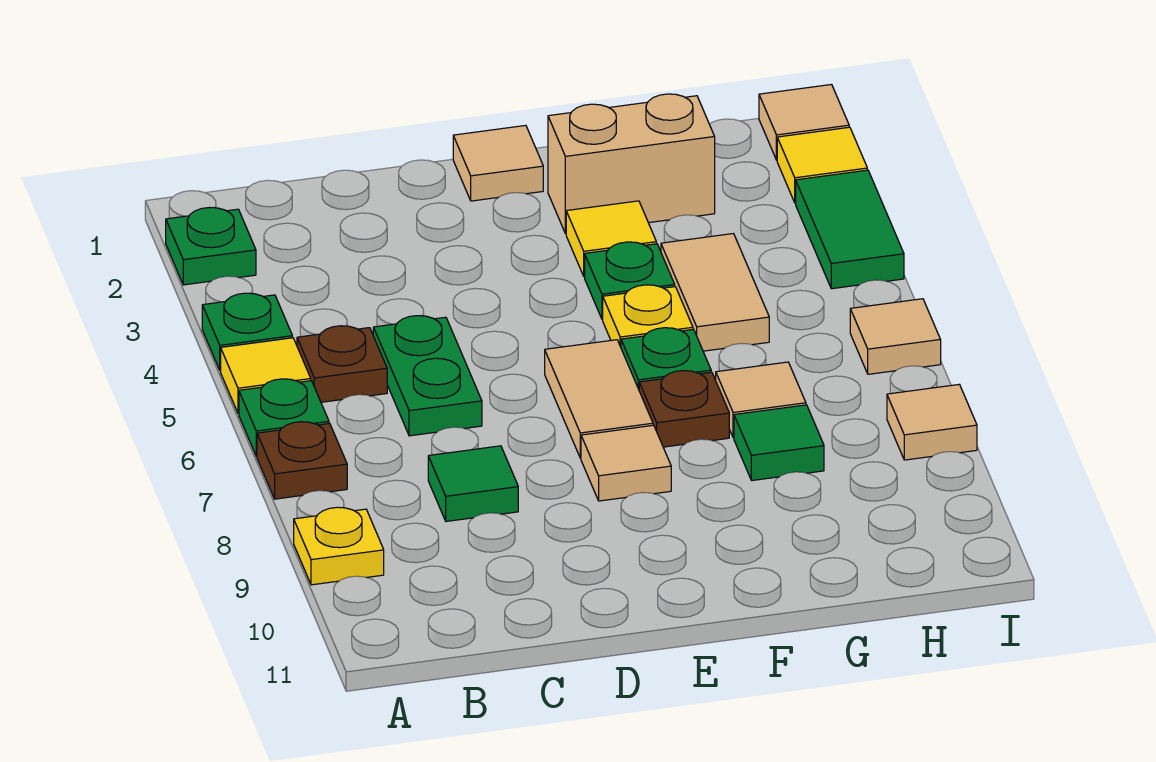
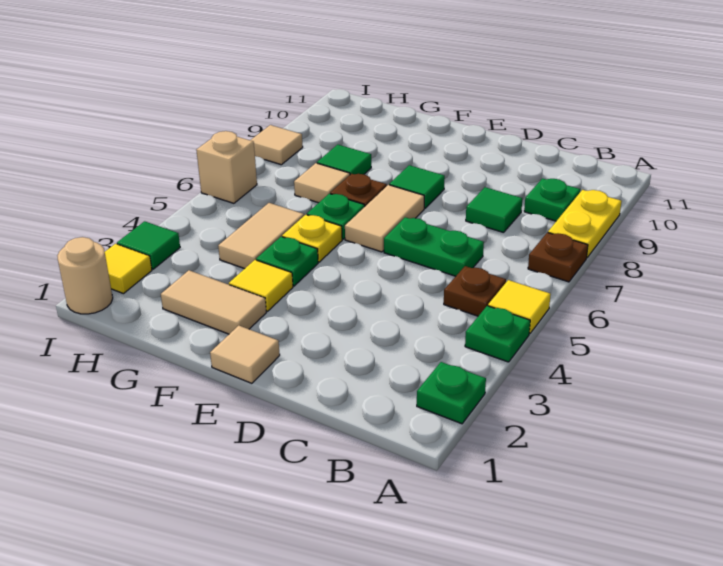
green 1x1 plate [239,379,329,456] -> green 1x1 plate moved to [524,178,580,221]
yellow 1x1 plate [294,507,384,585] -> yellow 1x2 plate [548,190,622,258]
green 1x2 plate [373,316,482,436] -> green 1x2 plate turned to [384,217,484,276]
tan 1x1 tile [581,425,671,501] -> green 1x1 tile [389,165,445,208]
tan 1x2 brick [548,94,715,234] -> tan 1x2 tile [161,270,266,334]
tan 1x1 tile [759,85,849,160] -> tan 1x1 round brick [57,237,113,314]
green 1x2 tile [796,170,904,289] -> green 1x1 tile [117,221,180,269]
tan 1x1 tile [850,299,941,374] -> tan 1x1 brick [196,131,257,203]

